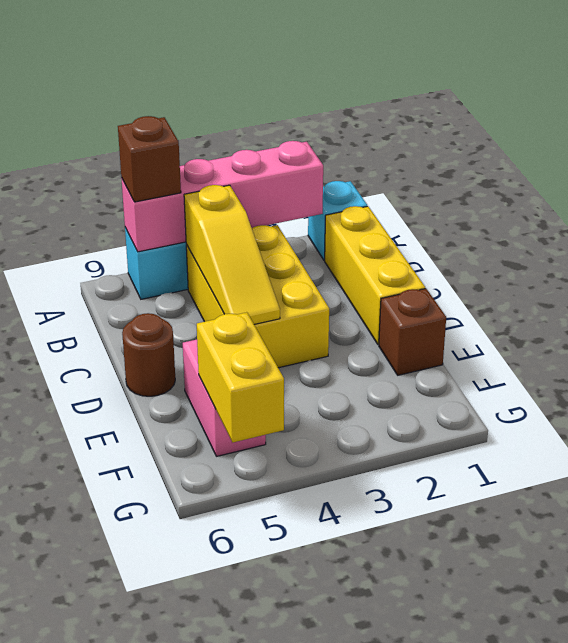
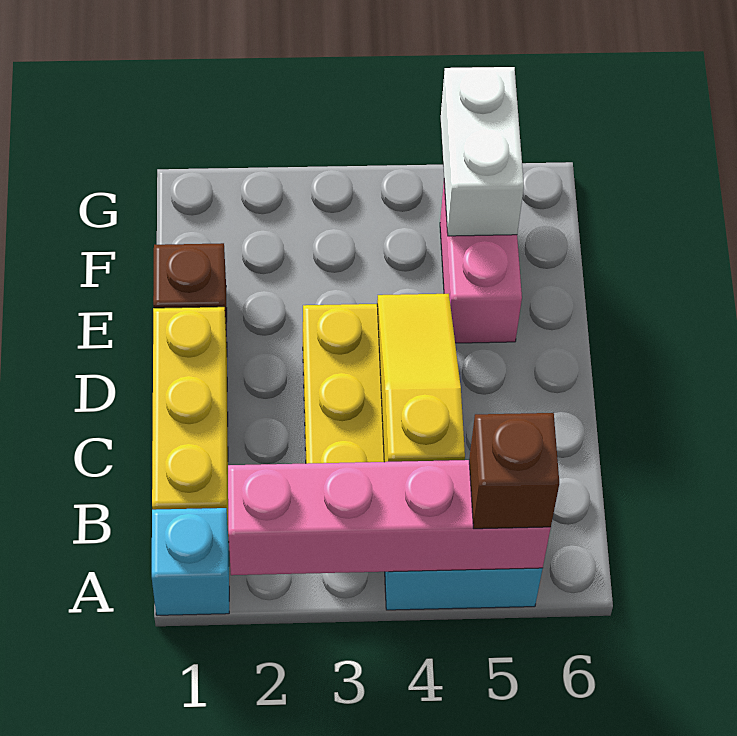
brown 1x1 round brick [122,313,175,396] -> none
yellow 1x2 brick [197,312,284,442] -> white 1x2 brick [441,67,524,236]

